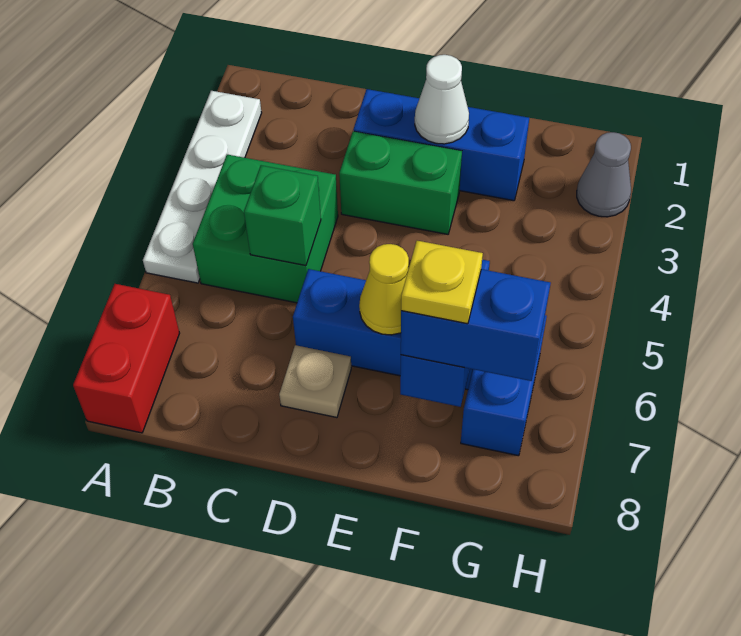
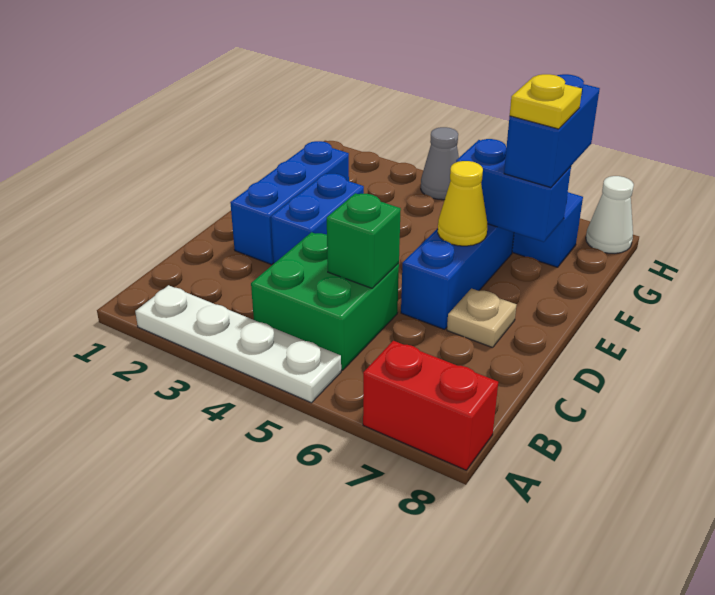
green 1x2 brick [339,131,462,234] -> blue 1x2 brick [271,174,364,263]
white 1x1 cone [415,55,469,144] -> white 1x1 cone moved to [586,176,634,253]
grey 1x1 cone [577,132,631,217] -> grey 1x1 cone moved to [421,127,459,200]

